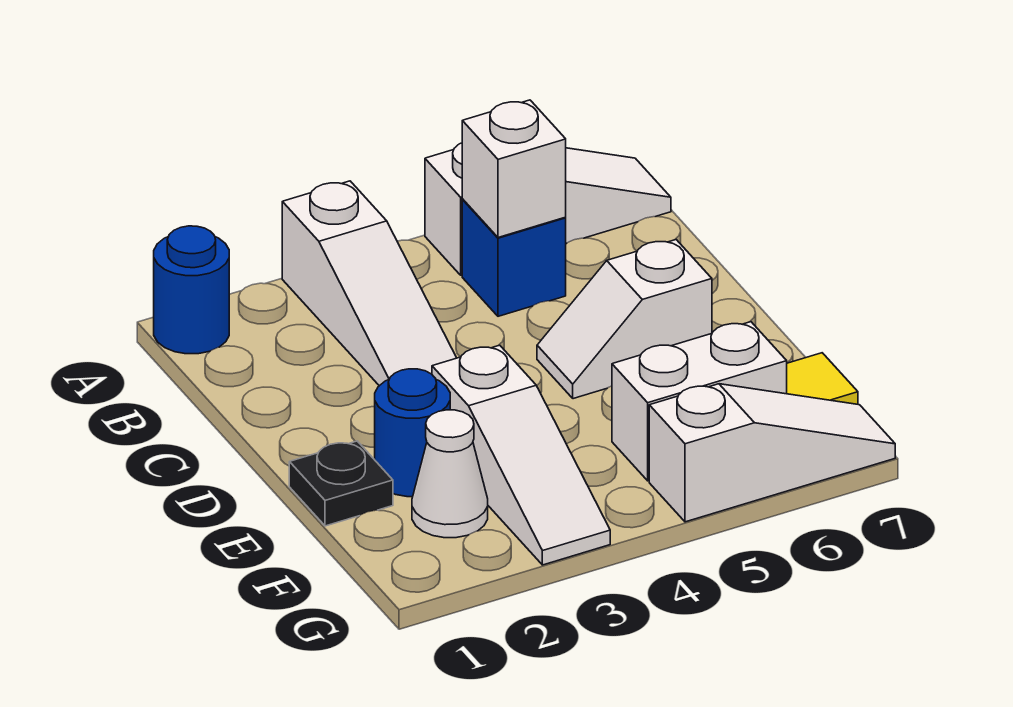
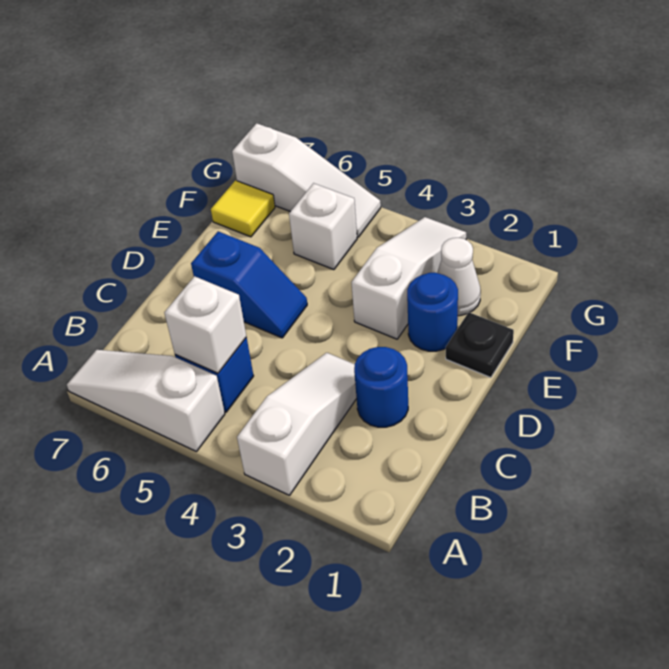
blue 1x1 round brick [154,226,229,354] -> blue 1x1 round brick moved to [354,347,408,427]
white 1x2 slope [537,240,712,399] -> blue 1x2 slope [191,231,307,338]
white 1x2 brick [612,322,787,481] -> white 1x1 brick [289,183,357,270]
white 1x3 slope [649,384,895,522] -> white 1x3 slope turned to [232,123,381,237]

